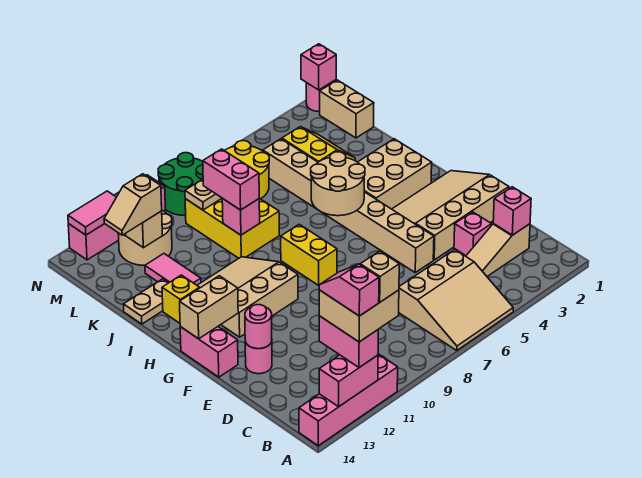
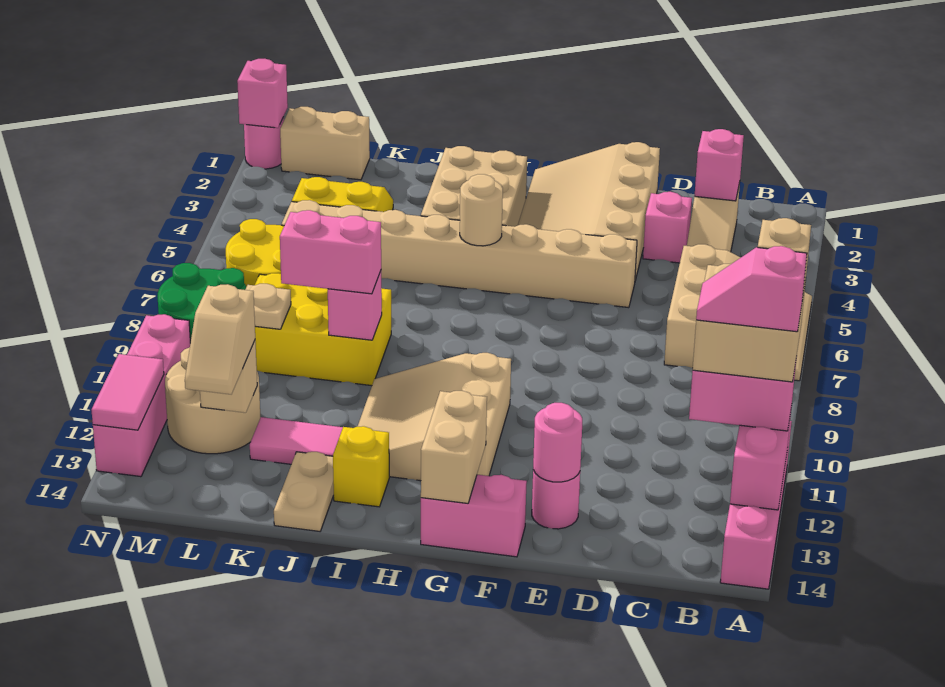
yellow 1x2 brick [281,224,337,285] -> none
tan 2x2 round brick [311,152,365,216] -> tan 1x1 round brick [460,174,503,246]

